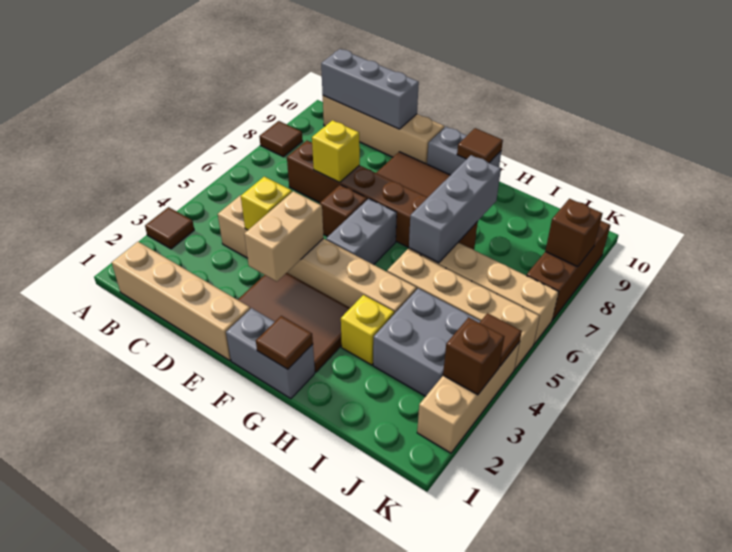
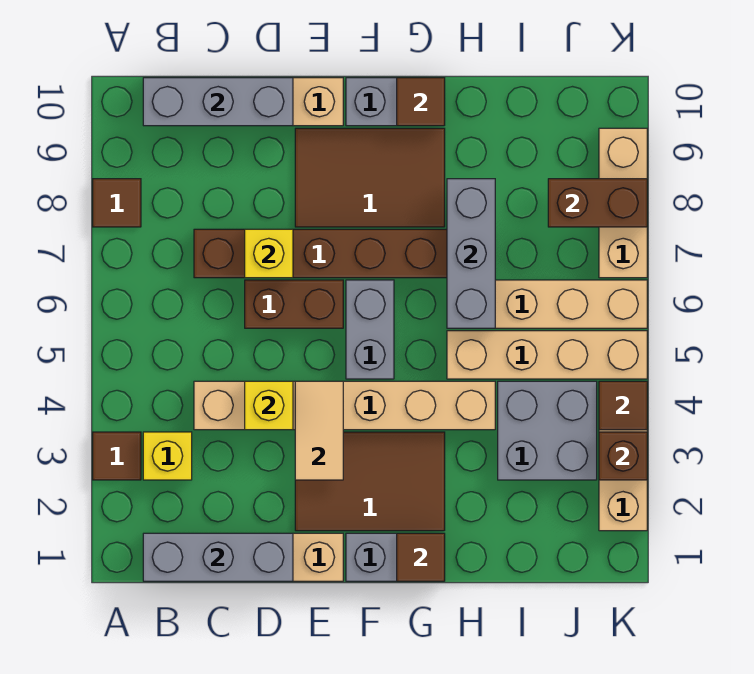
none -> grey 1x3 brick [143,533,293,581]
tan 1x2 brick [244,191,324,282] -> tan 1x2 tile [295,381,343,480]
brown 1x1 brick [320,185,367,237] -> brown 1x2 brick [245,280,343,328]
yellow 1x1 brick [341,295,394,365] -> yellow 1x1 brick moved to [143,432,192,480]
brown 1x3 brick [526,221,610,320] -> tan 1x3 brick [599,128,647,278]
brown 1x1 brick [545,199,603,267] -> brown 1x2 brick [548,179,647,227]

